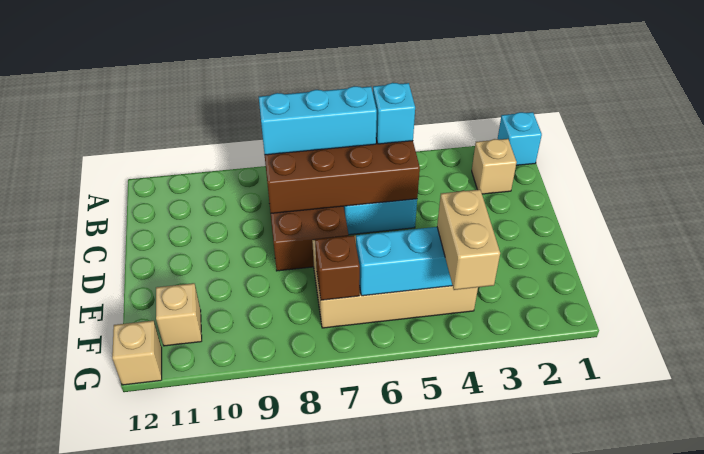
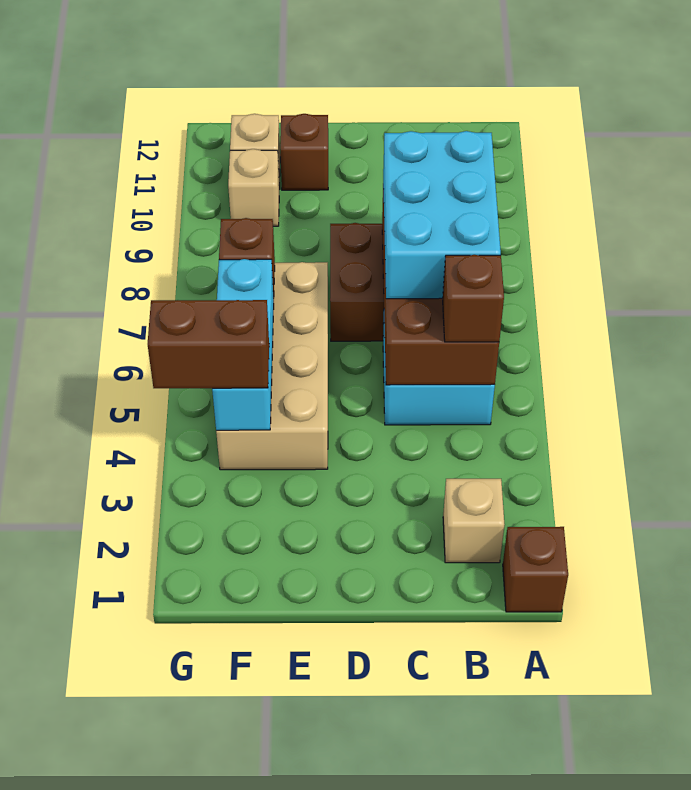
cyan 1x1 brick [498,112,542,165] -> brown 1x1 brick [503,527,568,612]
cyan 1x1 brick [373,83,415,144] -> brown 1x1 brick [443,255,504,342]
cyan 1x3 brick [259,86,377,155] -> cyan 2x3 brick [383,131,501,299]
none -> brown 1x1 brick [280,114,328,190]
tan 1x2 brick [437,189,500,290] -> brown 1x2 brick [148,300,269,389]
tan 1x1 brick [112,321,162,385] -> tan 1x1 brick moved to [228,149,279,226]

